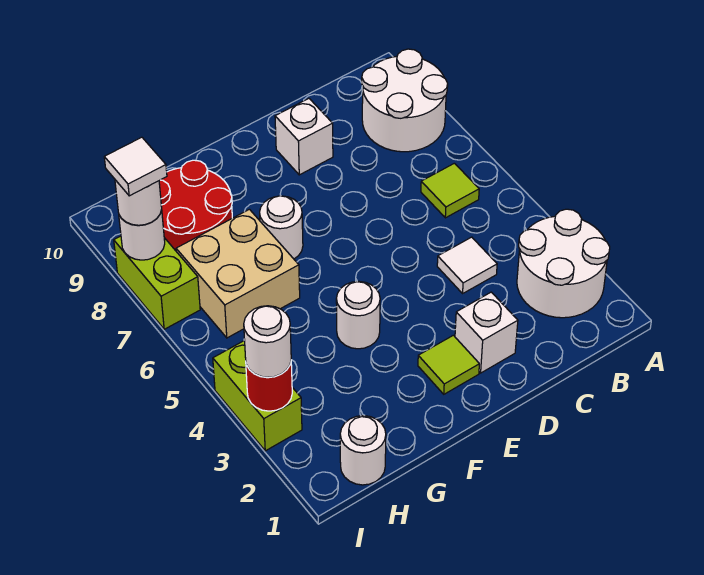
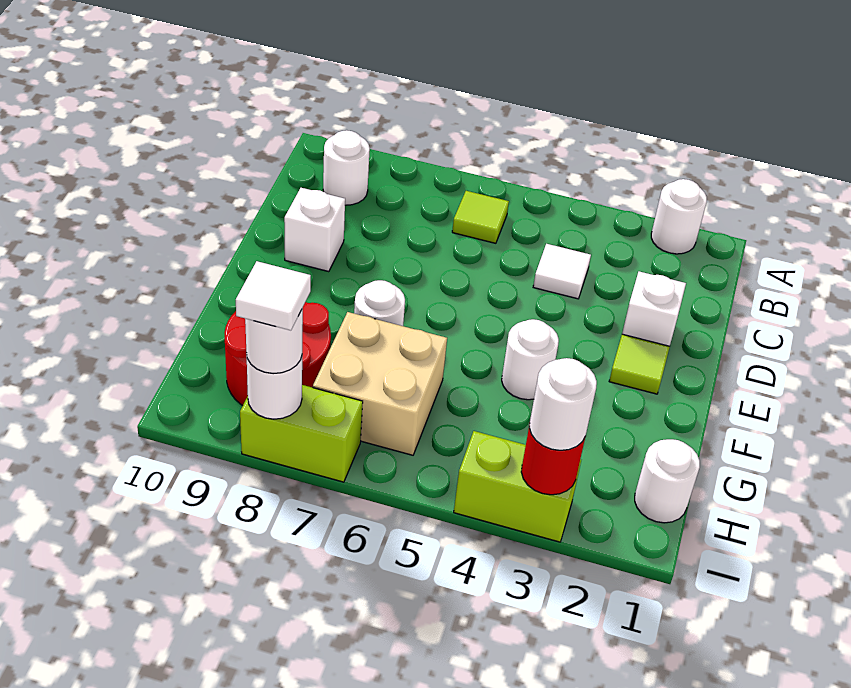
white 2x2 round brick [517,209,610,318] -> white 1x1 round brick [651,179,707,254]
white 2x2 round brick [362,49,448,152] -> white 1x1 round brick [323,130,370,205]

